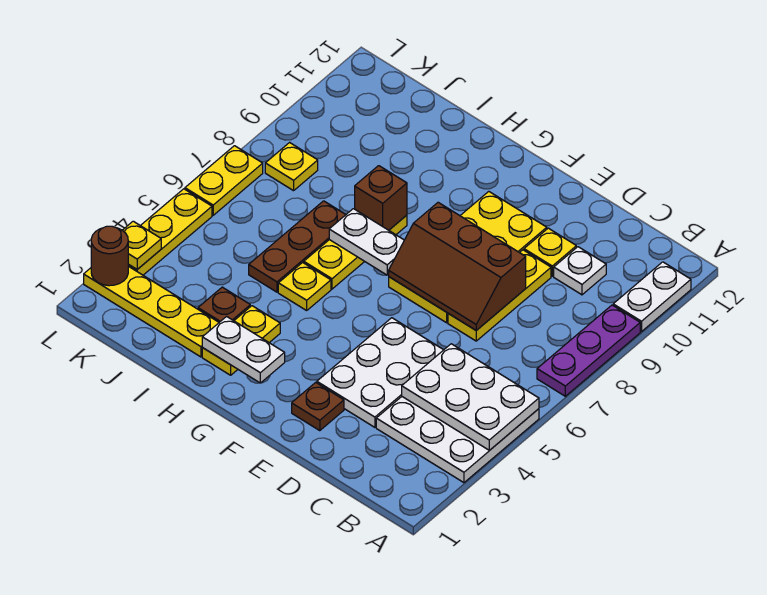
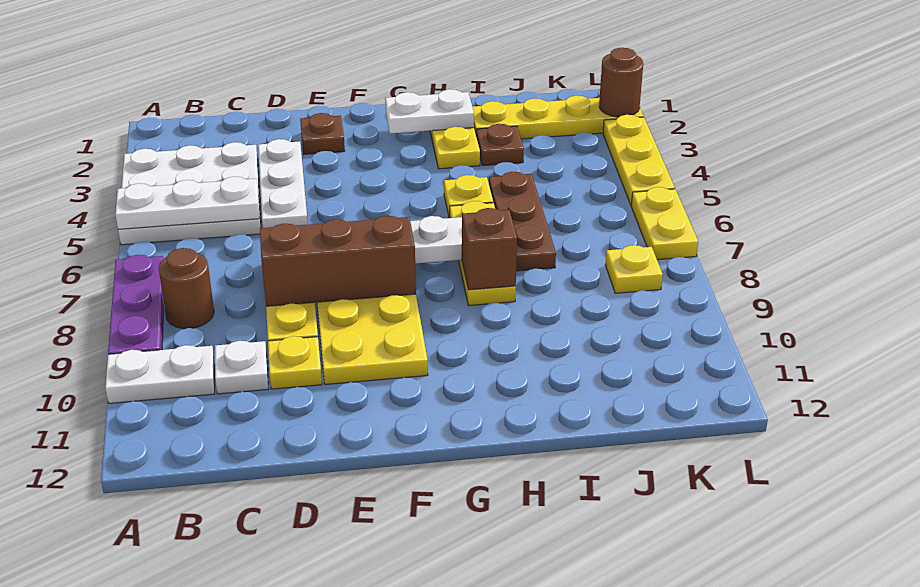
white 2x3 plate [402,344,539,450] -> white 1x3 plate [115,177,260,229]
white 1x2 plate [613,262,691,332] -> white 1x2 plate turned to [105,345,215,403]
none -> brown 1x1 round brick [159,248,214,329]
white 2x3 plate [317,318,443,427] -> white 1x3 plate [258,139,308,228]
yellow 1x1 plate [122,221,161,269] -> none

